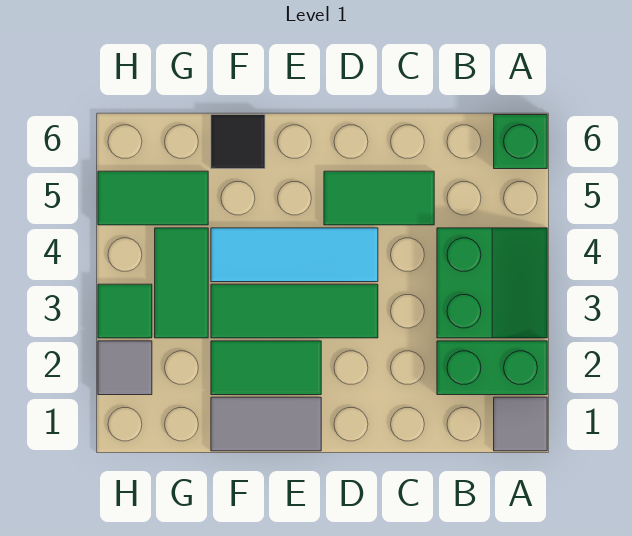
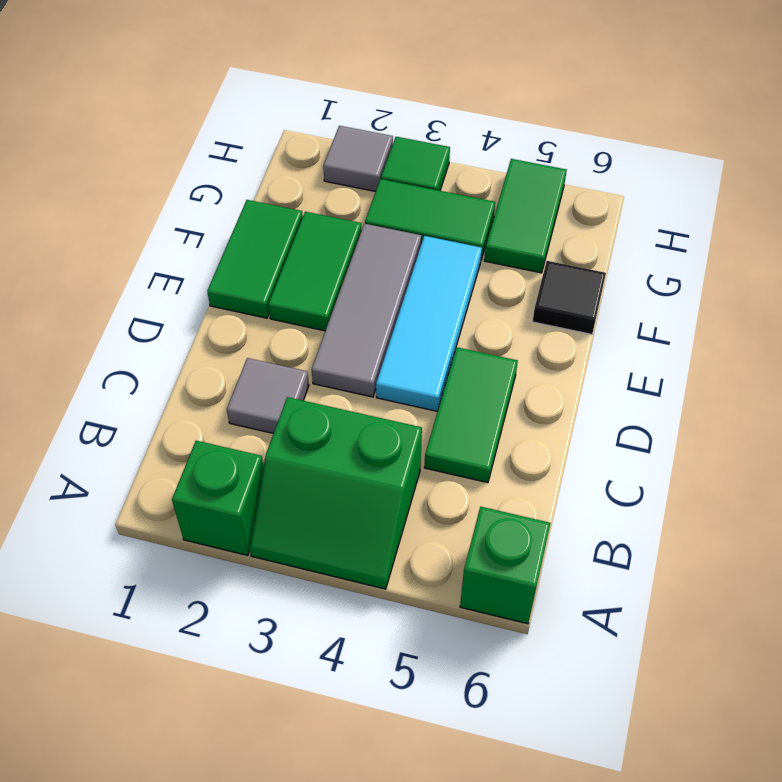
grey 1x1 tile [494,397,547,451] -> grey 1x1 tile moved to [227,358,309,433]
green 1x2 brick [437,341,547,395] -> green 1x1 brick [172,441,264,555]
green 1x3 tile [211,284,378,338] -> grey 1x3 tile [312,224,421,397]
grey 1x2 tile [211,397,321,451] -> green 1x2 tile [207,200,303,318]

